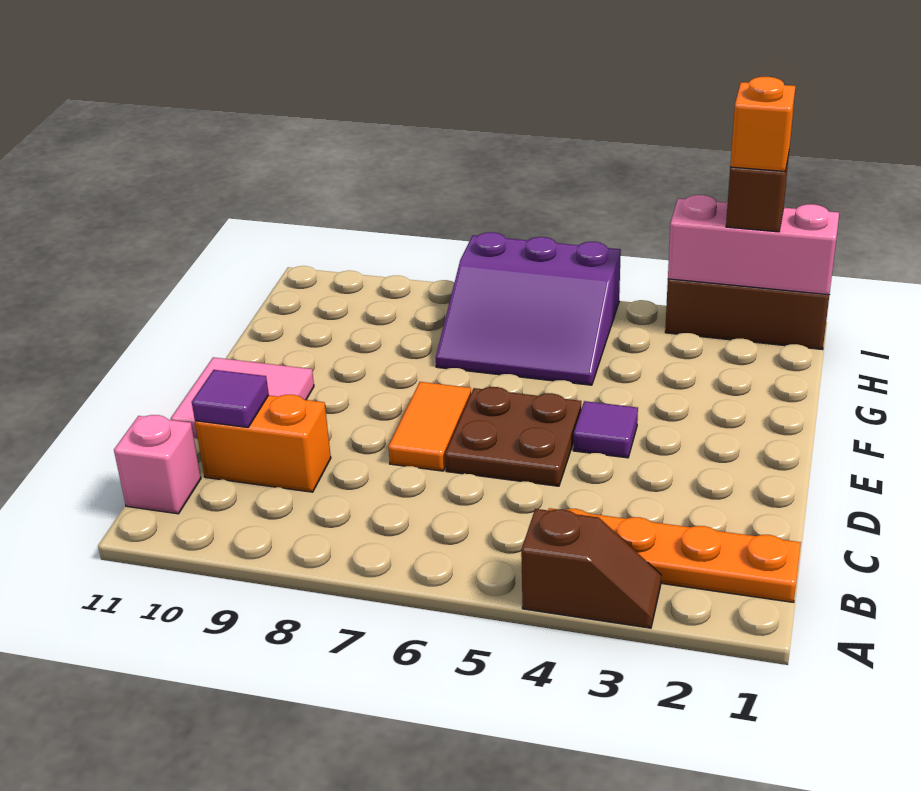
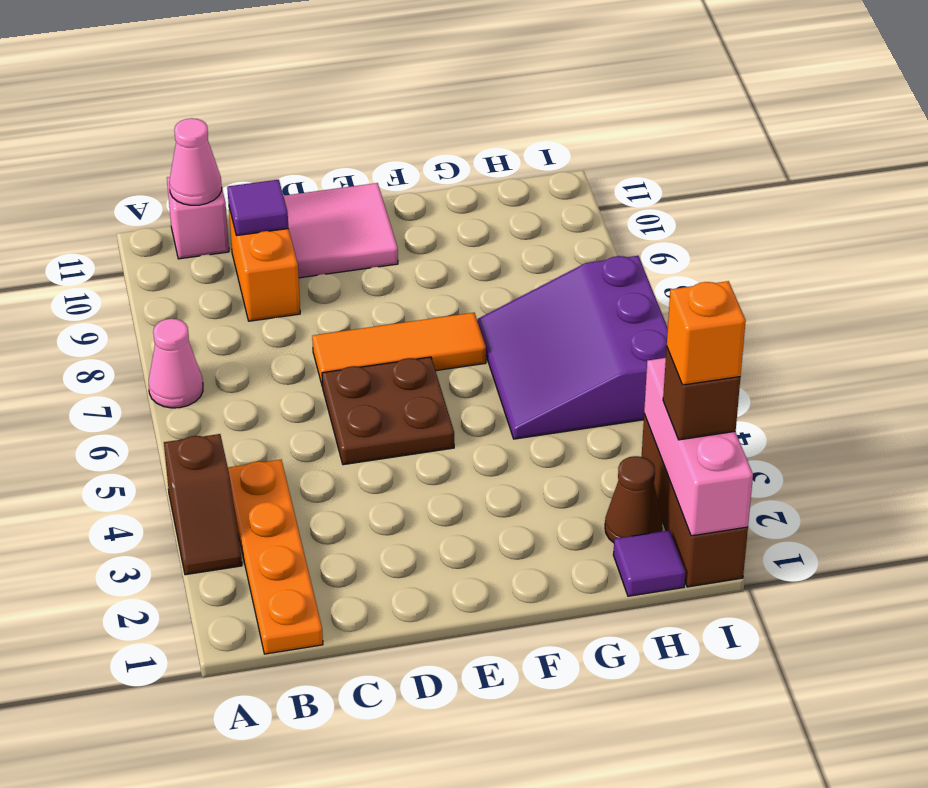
none -> pink 1x1 cone [149,319,203,408]
none -> pink 1x1 cone [169,118,222,205]
orange 1x2 tile [388,382,471,471] -> orange 1x3 tile [312,313,486,387]
purple 1x1 tile [573,401,638,458] -> purple 1x1 tile moved to [613,530,685,596]
none -> brown 1x1 cone [605,456,662,543]

